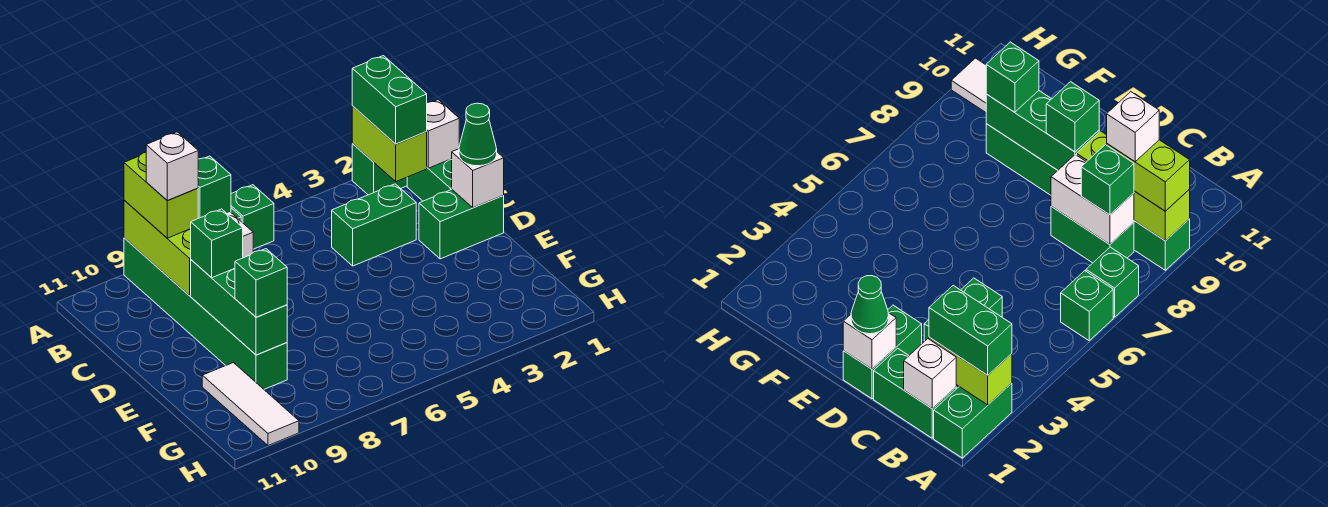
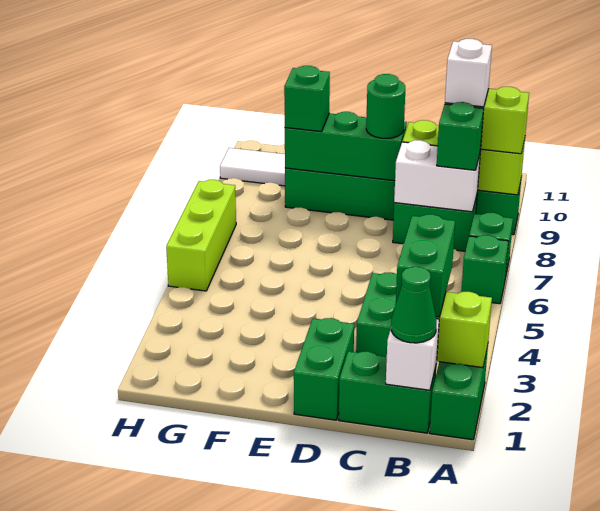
green 1x2 brick [352,56,427,144] -> green 1x2 brick turned to [396,214,455,317]
white 1x1 brick [452,149,504,208] -> none
green 1x1 cone [459,103,497,166] -> green 1x1 cone moved to [391,267,436,343]
green 1x1 brick [191,209,243,278] -> green 1x1 round brick [366,74,405,138]
none -> lime 1x3 brick [166,180,236,291]

